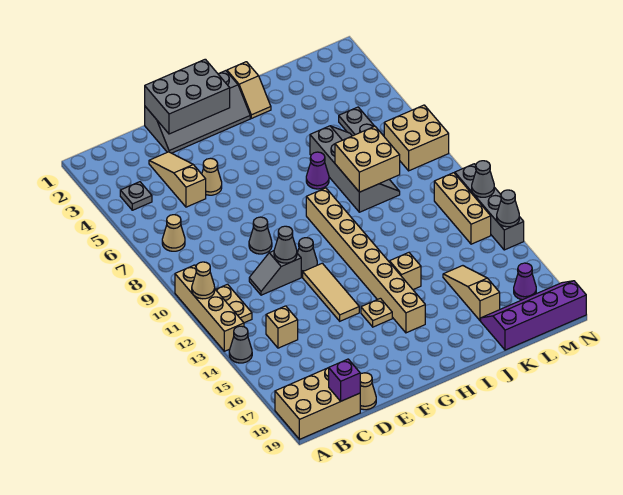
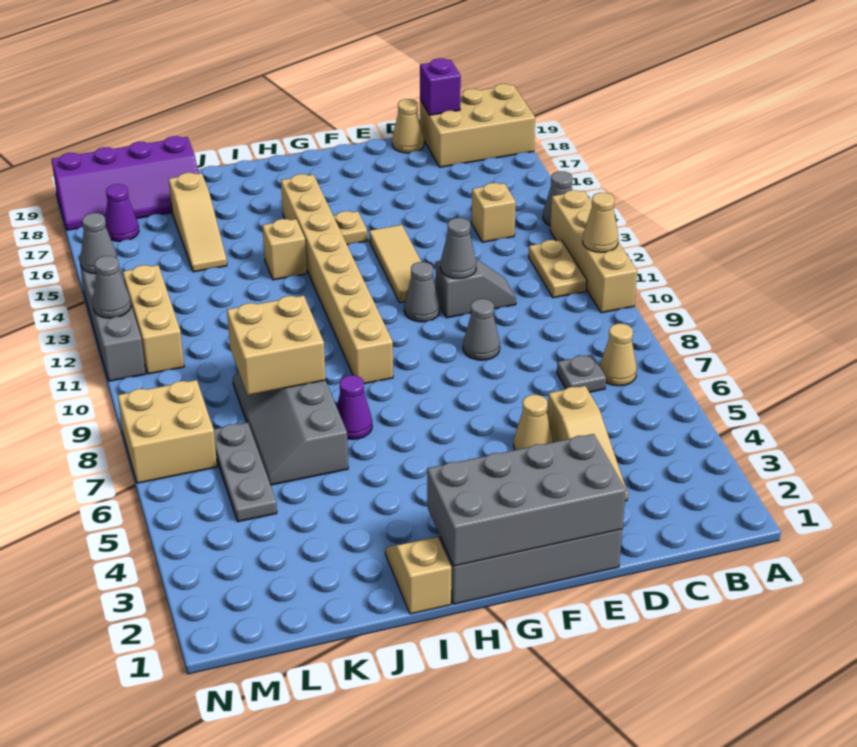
grey 1x1 plate [120,182,152,210] -> grey 1x1 plate moved to [557,355,606,392]
grey 2x3 brick [145,59,230,134] -> grey 2x4 brick [427,434,626,566]

